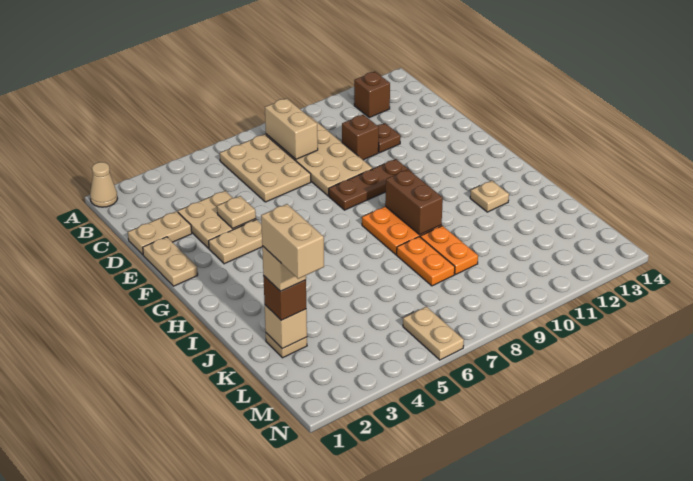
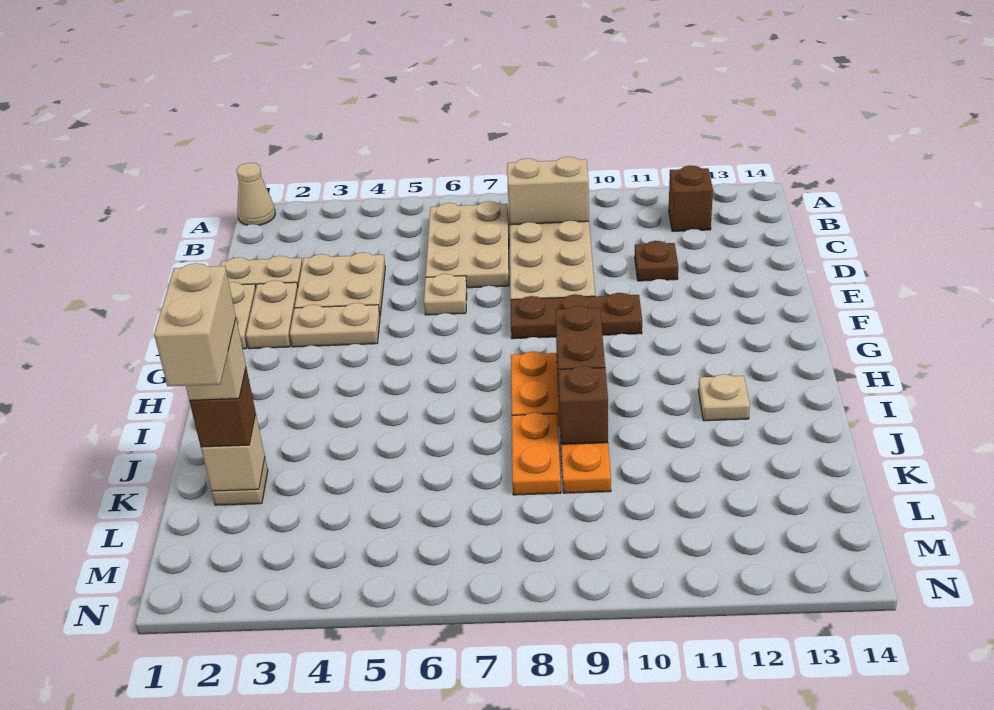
tan 1x2 brick [265,98,318,159] -> tan 1x2 brick turned to [507,157,589,225]
brown 1x1 brick [342,115,379,160] -> brown 1x1 brick moved to [558,366,608,444]
tan 1x1 plate [217,196,256,228] -> tan 1x1 plate moved to [424,274,467,315]
tan 1x2 plate [403,306,464,360] -> tan 1x2 plate moved to [246,280,298,349]

